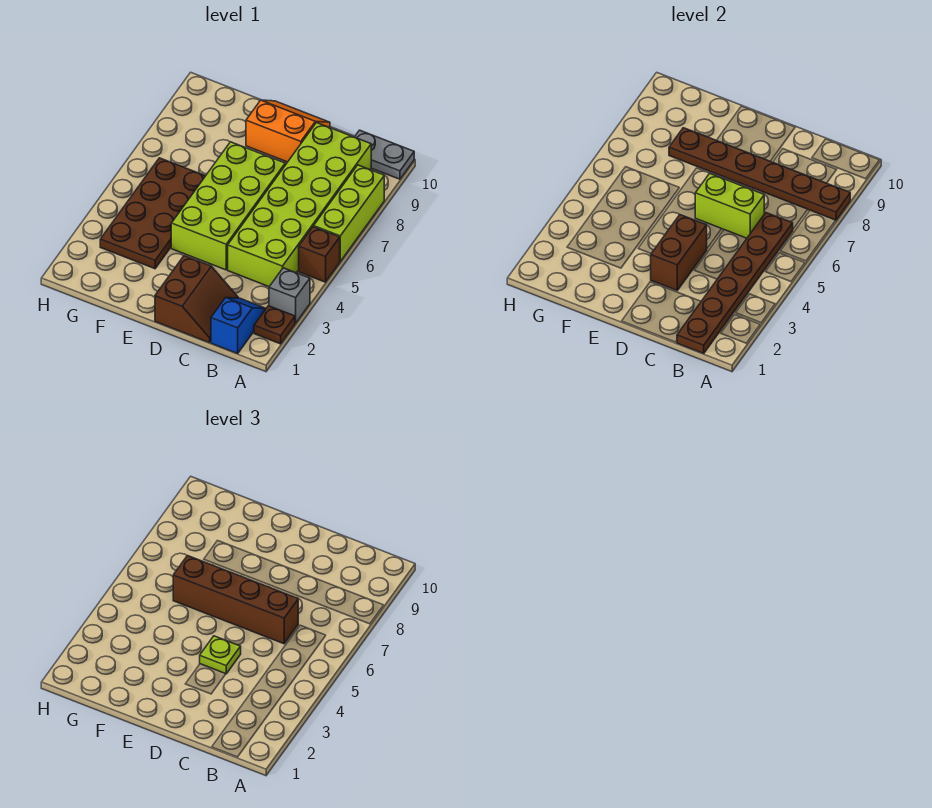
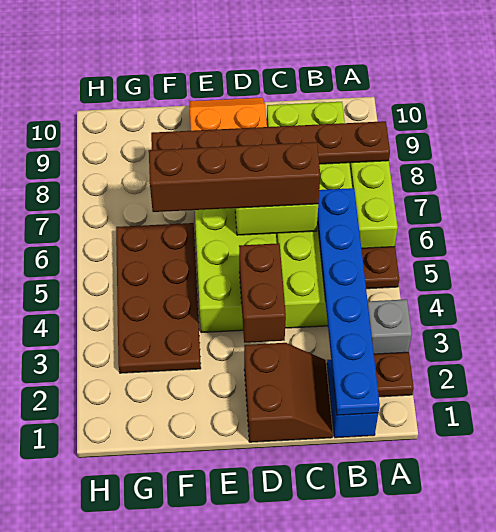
brown 1x1 brick [299,227,340,282] -> brown 1x1 plate [361,246,399,289]
grey 1x2 plate [355,130,414,179] -> none
brown 1x6 plate [677,213,793,353] -> blue 1x6 plate [317,188,380,415]
lime 1x1 plate [200,636,241,674] -> none

